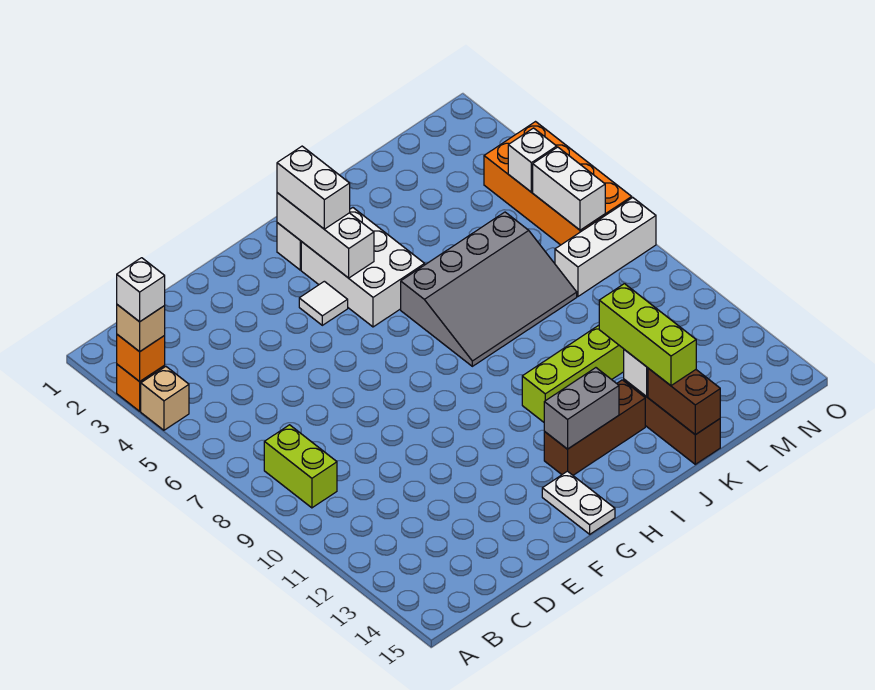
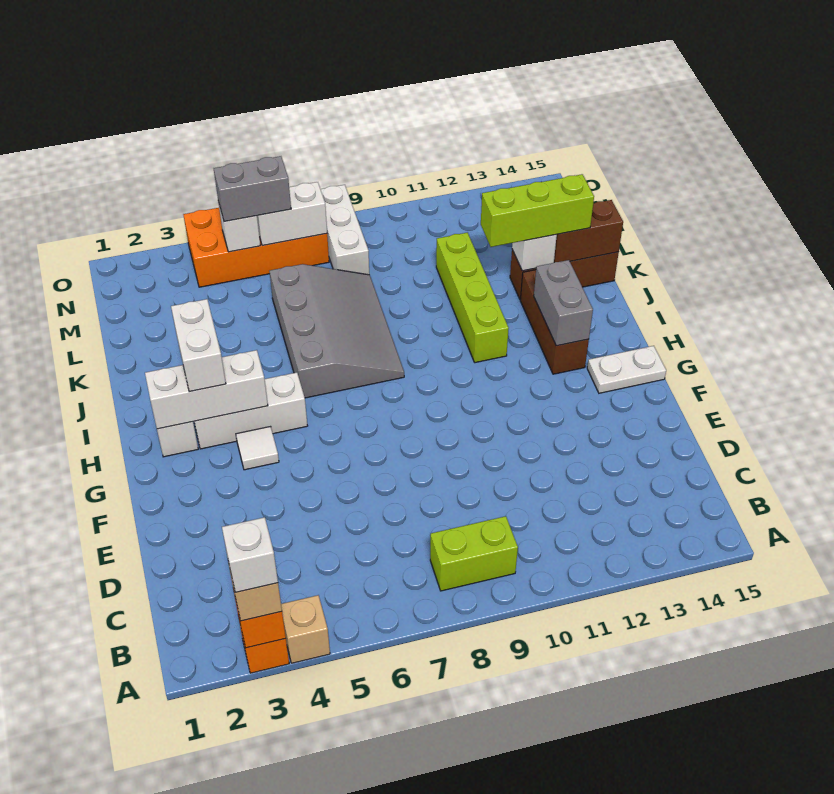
white 1x2 brick [277,146,350,229] -> white 1x2 brick turned to [171,299,226,392]
white 2x3 brick [301,208,425,327] -> white 1x3 brick [194,372,307,449]
none -> grey 1x2 brick [214,156,291,222]

